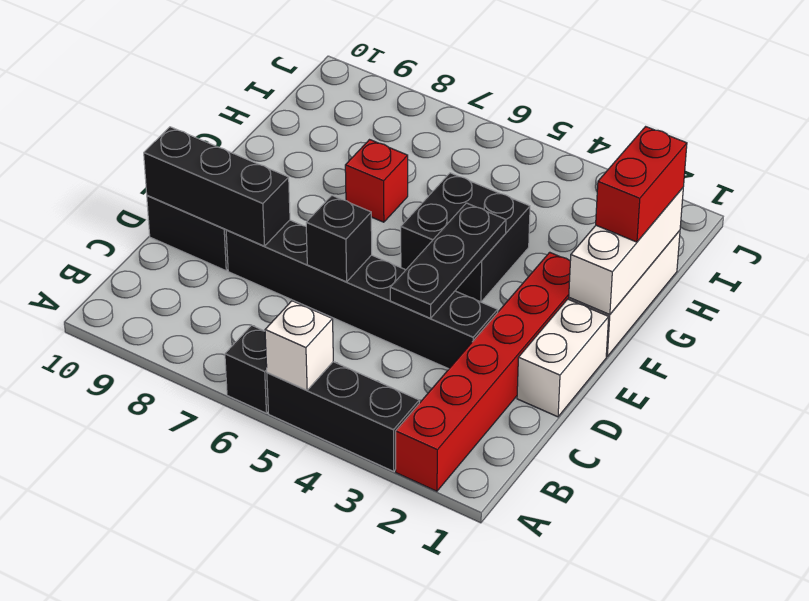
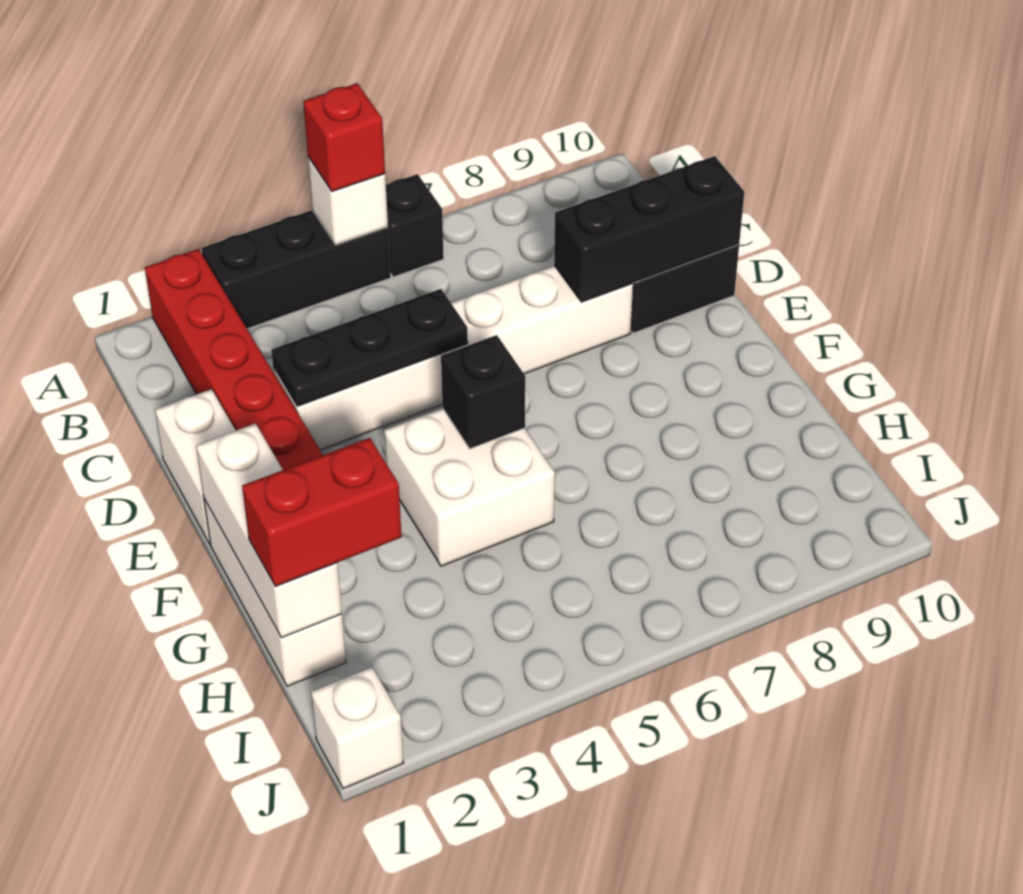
black 1x6 brick [226,220,498,369] -> white 1x6 brick [273,266,633,450]
black 1x3 plate [390,203,506,318] -> black 1x3 plate turned to [272,289,468,406]
black 1x1 brick [306,196,372,282] -> black 1x1 brick moved to [441,335,525,449]
black 2x2 brick [401,173,530,302] -> white 2x2 brick [384,408,555,566]
red 1x2 brick [596,127,687,242] -> red 1x2 brick turned to [242,438,402,586]
red 1x1 brick [345,140,408,222] -> red 1x1 brick moved to [303,83,385,191]
none -> white 1x1 brick [311,667,403,789]

